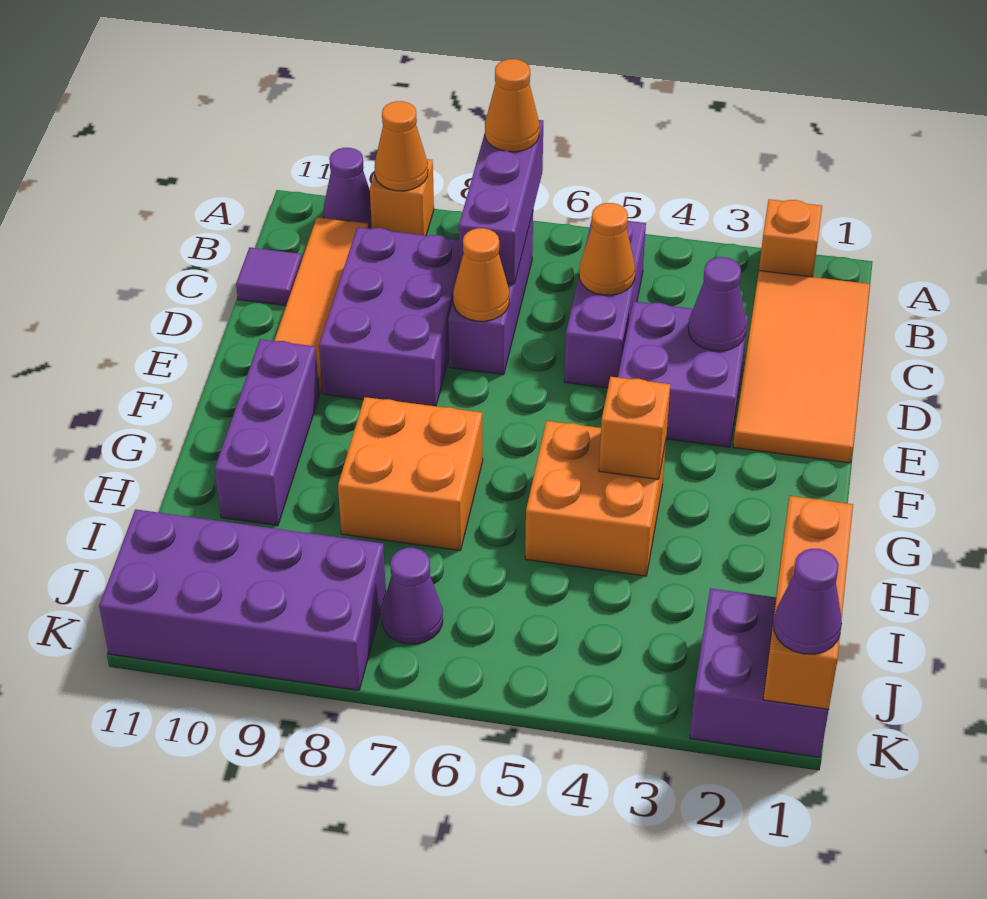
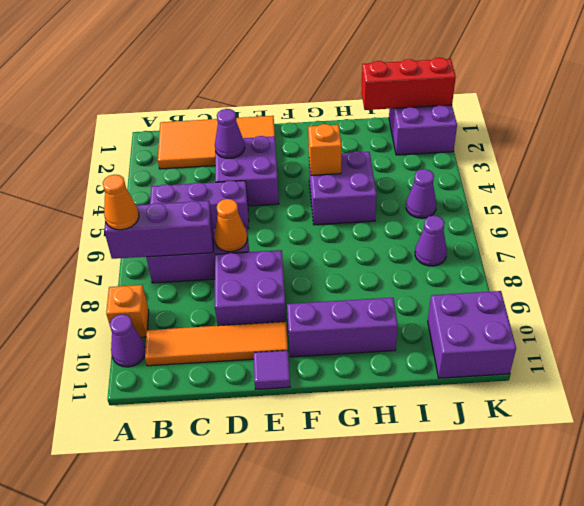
orange 1x1 brick [759,199,822,277] -> none
orange 1x1 cone [374,101,428,191] -> none
orange 1x1 cone [579,203,635,295] -> none
purple 2x3 brick [319,227,459,406] -> purple 2x2 brick [215,250,286,326]
purple 1x1 tile [236,247,302,306] -> purple 1x1 tile moved to [254,351,290,389]
orange 2x2 brick [525,421,666,576] -> purple 2x2 brick [309,151,377,225]
orange 2x2 brick [338,397,483,551] -> none
orange 1x3 brick [763,496,853,709] -> red 1x3 brick [361,58,456,110]
purple 2x4 brick [99,509,386,690] -> purple 2x2 brick [428,291,516,378]
purple 1x1 cone [774,549,842,654] -> purple 1x1 cone moved to [406,169,436,218]

